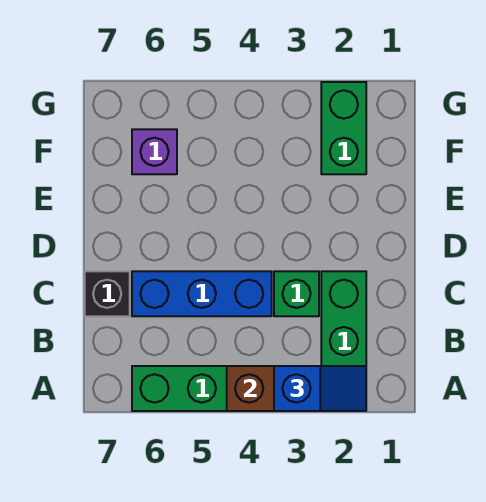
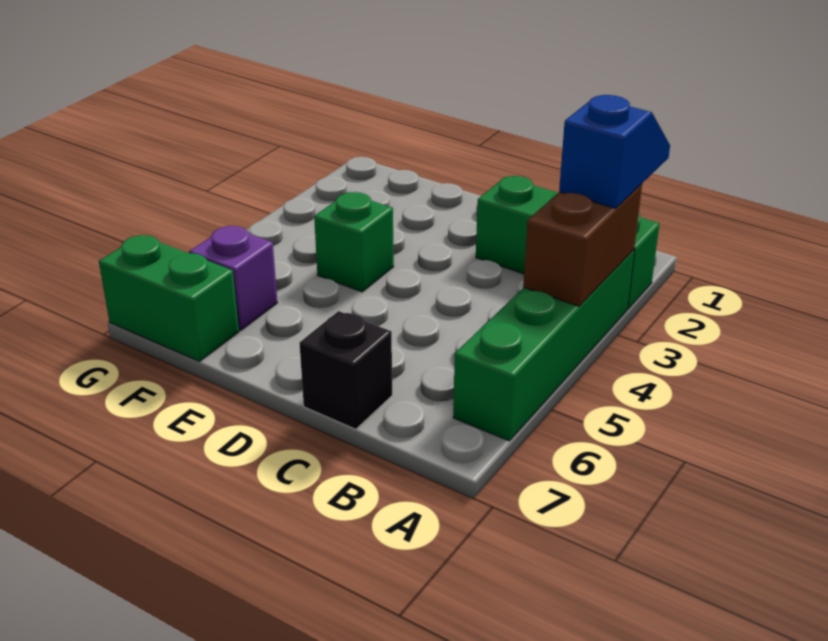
green 1x1 brick [274,271,319,316] -> green 1x1 brick moved to [314,192,394,292]
blue 1x3 brick [132,271,272,316] -> none
green 1x2 brick [321,82,366,174] -> green 1x2 brick moved to [99,235,239,361]

